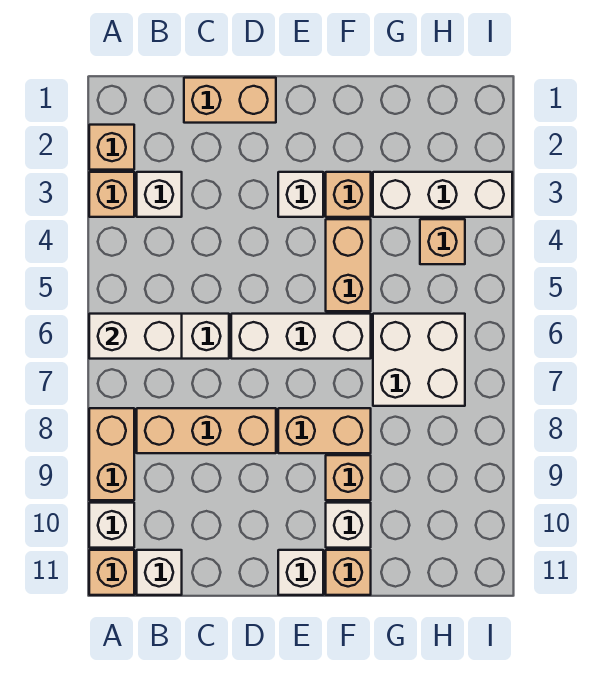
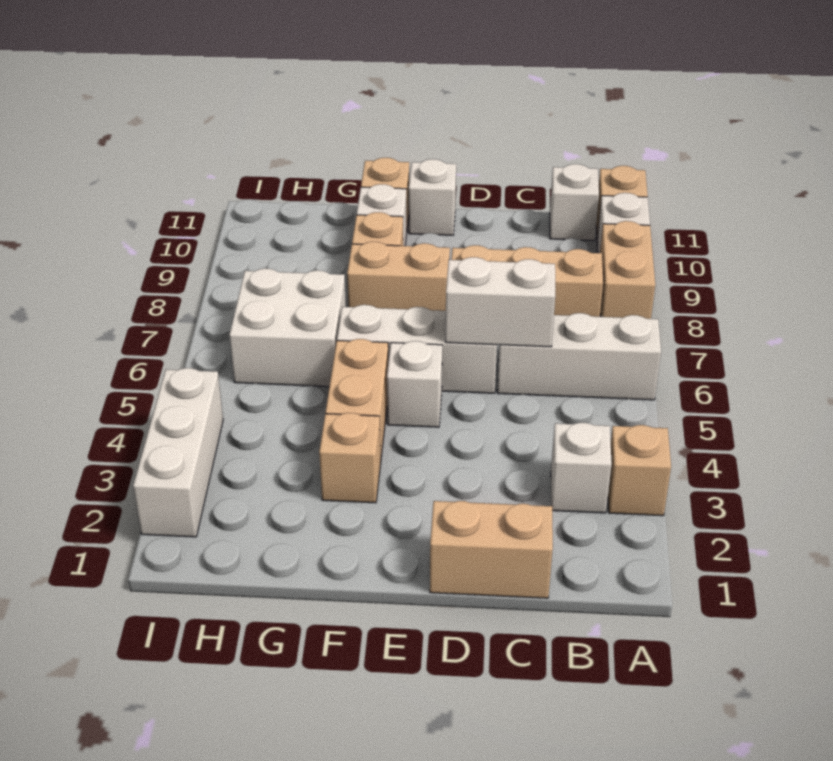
tan 1x1 brick [89,125,134,170] -> none
white 1x2 brick [89,314,182,359] -> white 1x2 brick moved to [445,257,555,347]
white 1x1 brick [278,172,323,217] -> white 1x1 brick moved to [387,341,442,427]
white 1x3 brick [373,172,512,217] -> white 1x3 brick turned to [133,368,223,537]
tan 1x1 brick [420,219,465,264] -> none

